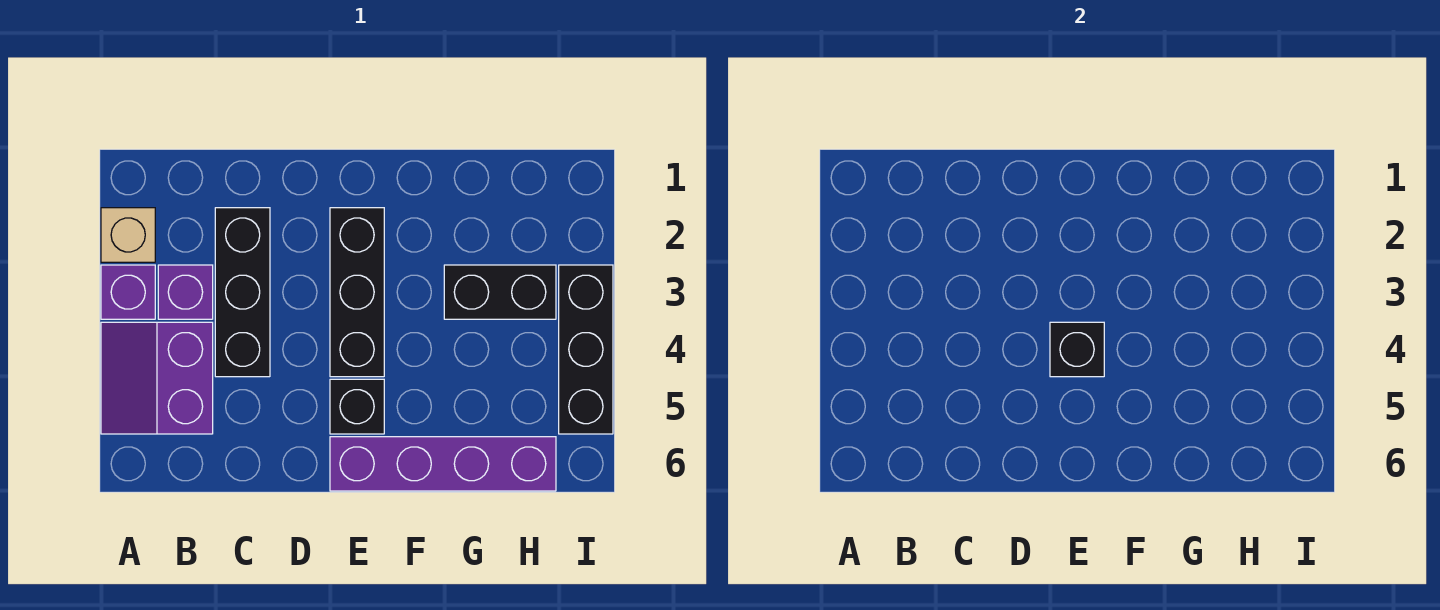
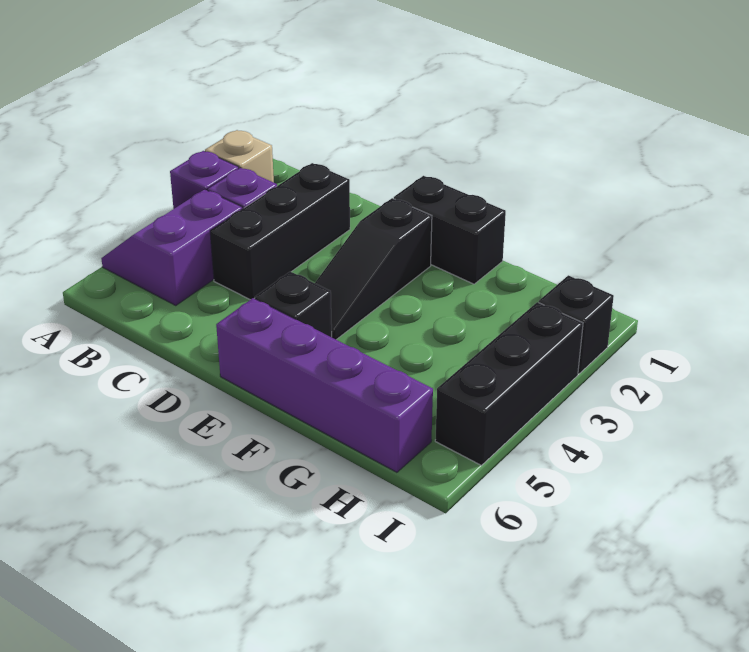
black 1x3 brick [330,208,384,377] -> black 1x3 slope [315,198,432,340]
black 1x1 brick [1050,322,1104,377] -> black 1x1 brick moved to [539,275,614,374]
black 1x2 brick [444,265,556,319] -> black 1x2 brick moved to [394,176,506,284]

